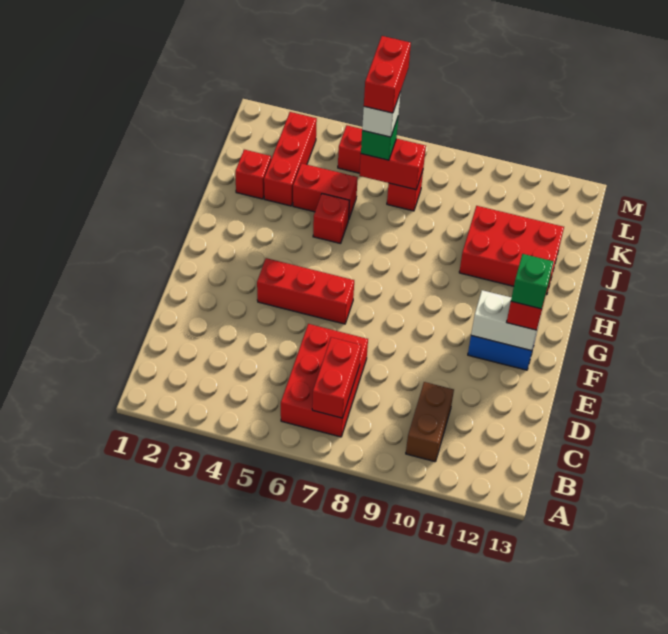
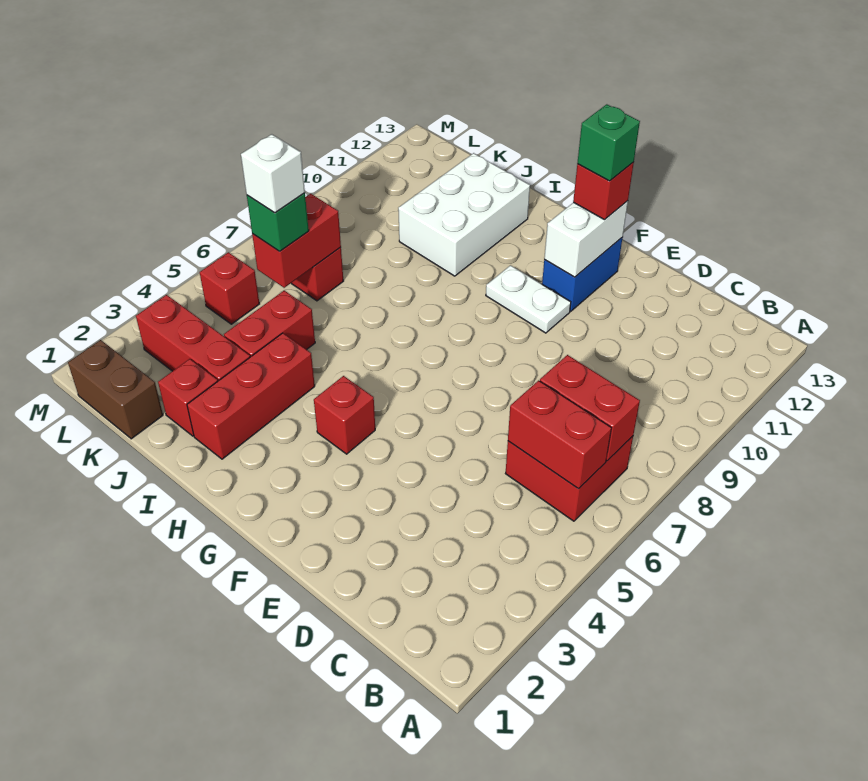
red 2x3 brick [281,324,368,437] -> red 2x2 brick [506,436,633,521]
brown 1x2 brick [406,382,454,462] -> brown 1x2 brick moved to [68,340,163,439]
red 1x3 brick [257,258,354,324] -> red 1x3 brick moved to [187,333,315,459]
none -> white 1x2 plate [486,265,571,333]
red 1x1 brick [313,194,350,244] -> red 1x1 brick moved to [314,376,375,454]
red 2x3 brick [459,206,564,295] -> white 2x3 brick [398,153,530,276]
red 1x2 brick [364,36,411,113] -> red 1x2 brick moved to [508,380,611,489]

